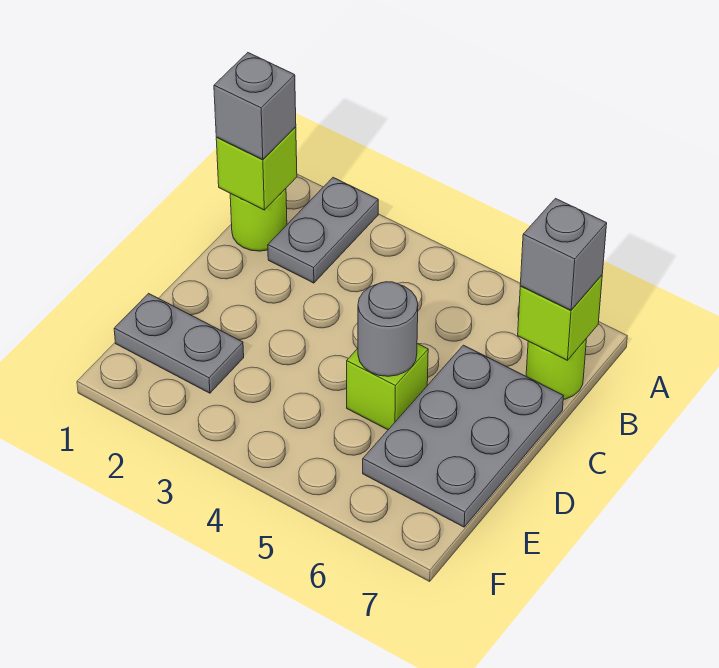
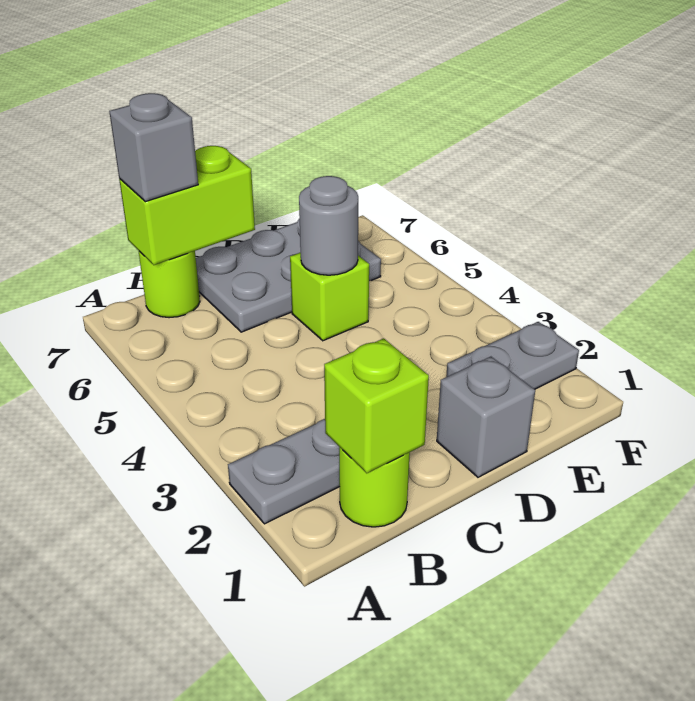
grey 1x1 brick [214,53,296,160] -> grey 1x1 brick moved to [437,357,535,477]
lime 1x1 brick [518,275,602,360] -> lime 1x2 brick [119,146,255,265]
grey 1x2 plate [114,293,244,393] -> grey 1x2 plate turned to [446,322,579,389]

